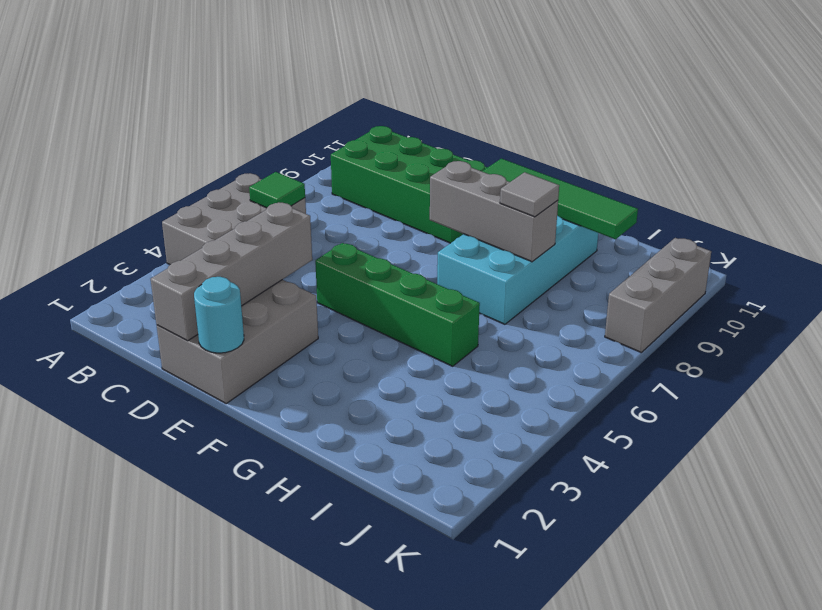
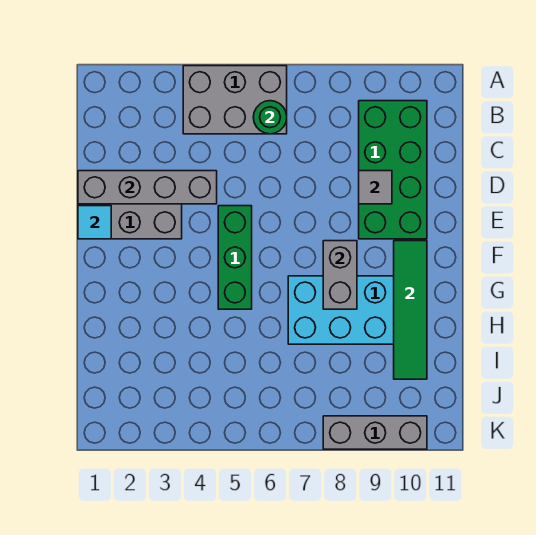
green 1x1 tile [249,172,305,208] -> green 1x1 round brick [253,101,287,134]
cyan 1x1 round brick [194,277,244,353] -> cyan 1x1 tile [78,206,111,239]
green 1x4 brick [315,243,480,366] -> green 1x3 brick [218,206,252,309]
grey 1x3 brick [430,161,558,262] -> grey 1x2 brick [323,241,357,309]
grey 1x1 tile [500,172,559,217] -> grey 1x1 tile moved to [359,171,392,204]

